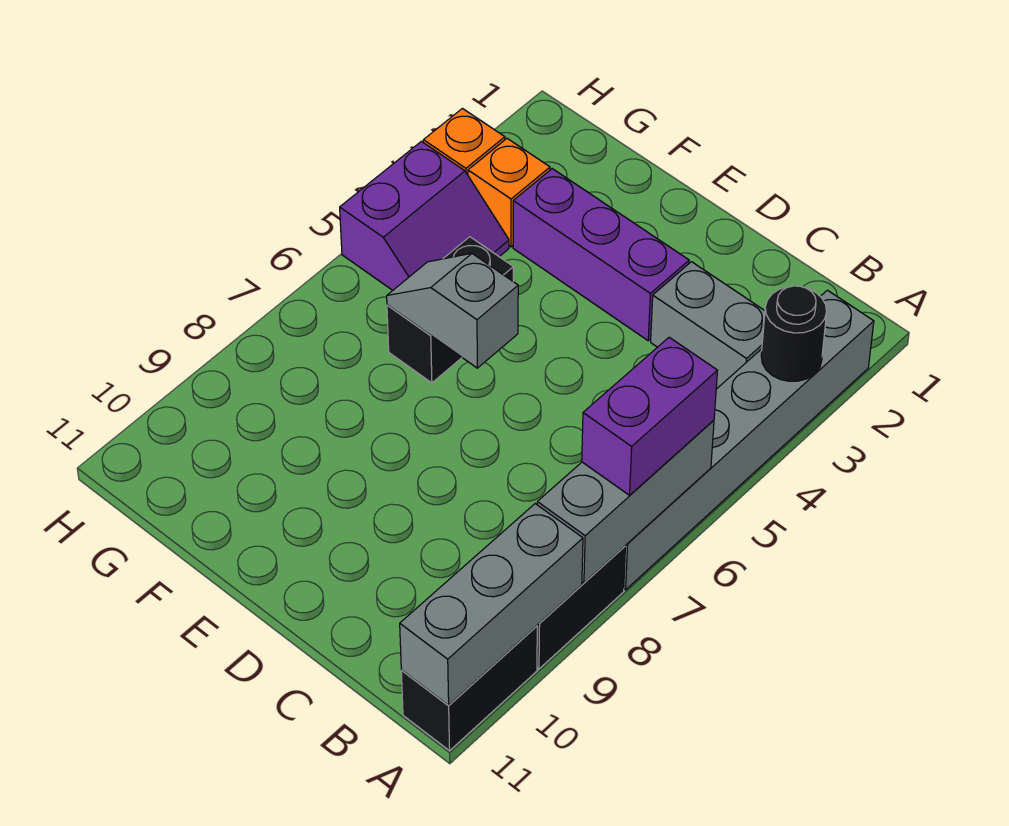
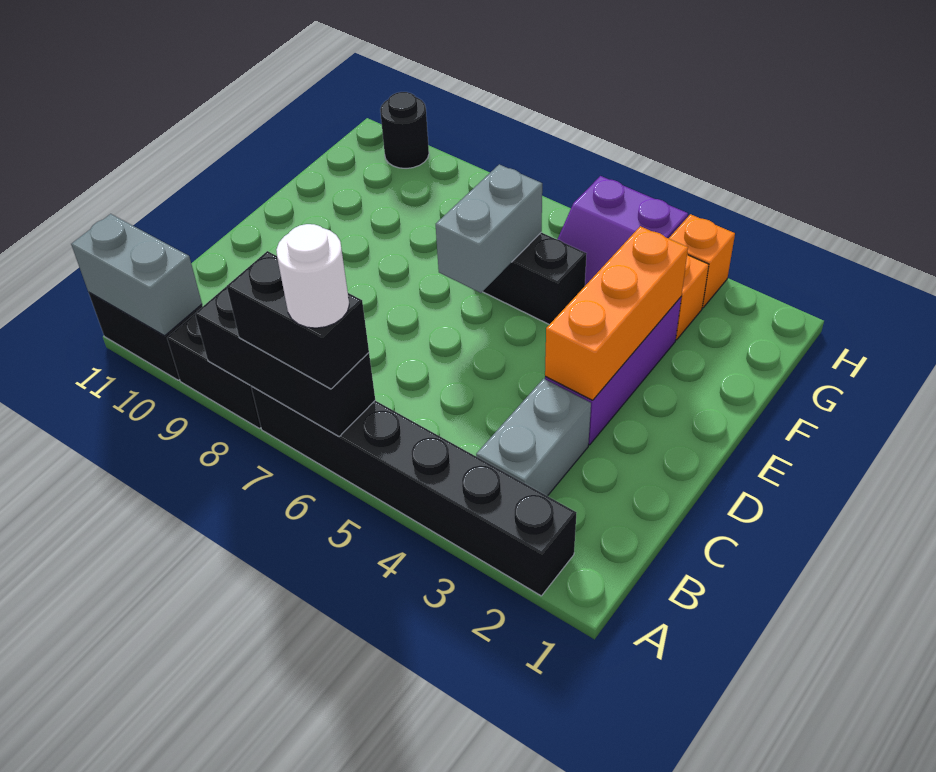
grey 1x6 brick [624,290,874,590] -> black 1x6 brick [251,386,576,596]
black 1x1 round brick [761,286,827,381] -> black 1x1 round brick moved to [380,92,429,168]
grey 1x3 brick [537,420,714,583] -> black 1x3 brick [195,286,375,437]
purple 1x2 brick [582,337,717,495] -> black 1x2 brick [227,251,369,389]
none -> white 1x1 round brick [276,224,349,328]
grey 1x3 brick [400,504,583,706] -> grey 1x2 brick [71,214,202,336]
none -> orange 1x3 brick [545,226,688,400]
grey 1x2 slope [387,253,518,368] -> grey 1x2 brick [436,164,542,293]

